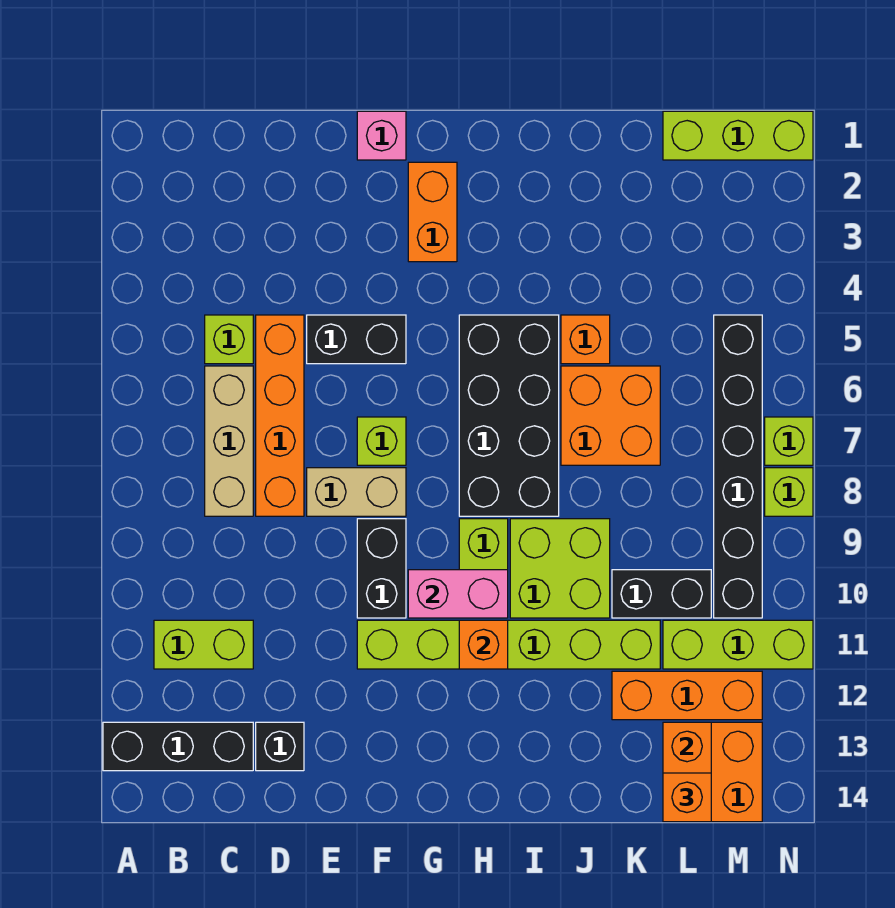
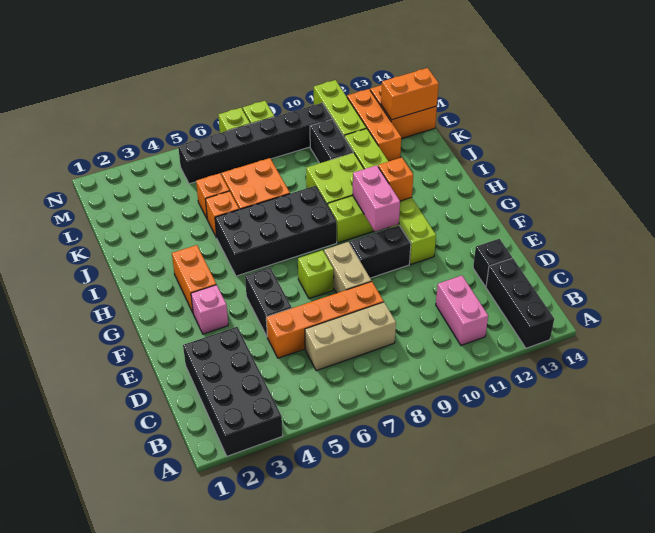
none -> black 2x4 brick [183,327,283,456]
lime 1x2 brick [154,620,253,669] -> pink 1x2 brick [436,276,488,345]
lime 1x1 brick [205,315,253,364] -> none
pink 1x1 brick [357,111,406,160] -> pink 1x1 brick moved to [191,285,228,334]
orange 1x2 brick [408,162,457,262] -> orange 1x2 brick turned to [172,245,216,312]
lime 1x3 brick [663,111,813,160] -> none
orange 1x1 brick [663,773,711,822] -> orange 1x1 brick moved to [196,173,229,218]

